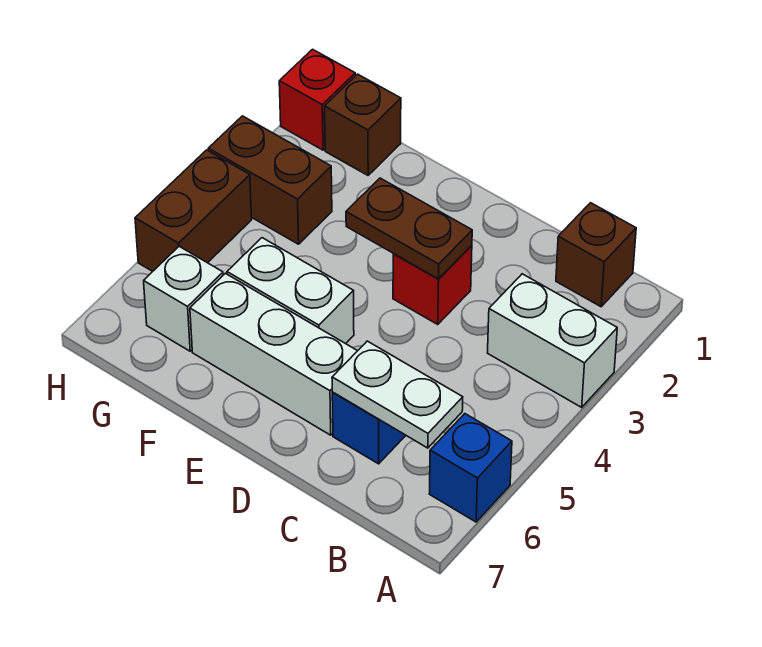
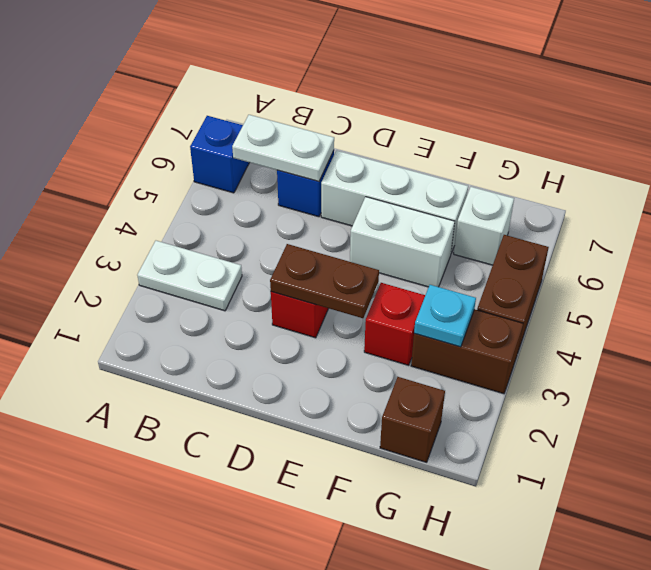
white 1x2 brick [488,274,617,407] -> white 1x2 plate [137,241,242,311]
brown 1x1 brick [556,203,636,307] -> none
none -> cyan 1x1 plate [414,285,476,347]
red 1x1 brick [279,49,355,150] -> red 1x1 brick moved to [364,283,425,365]

